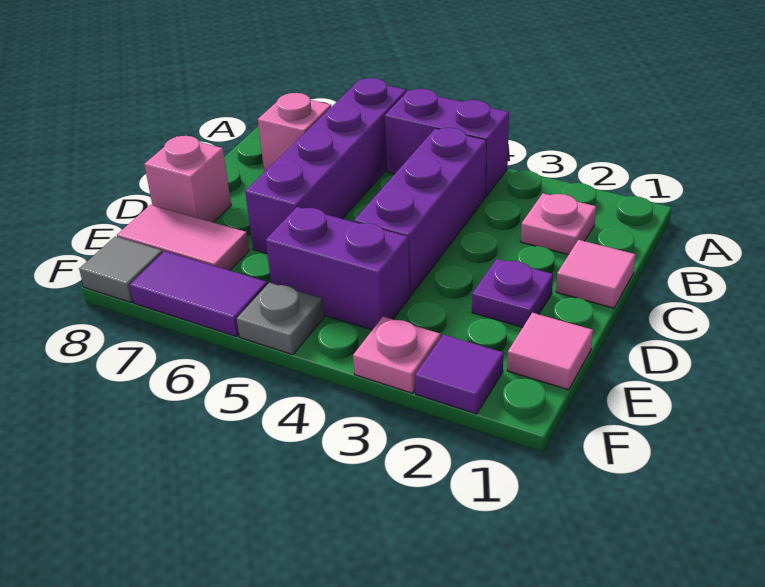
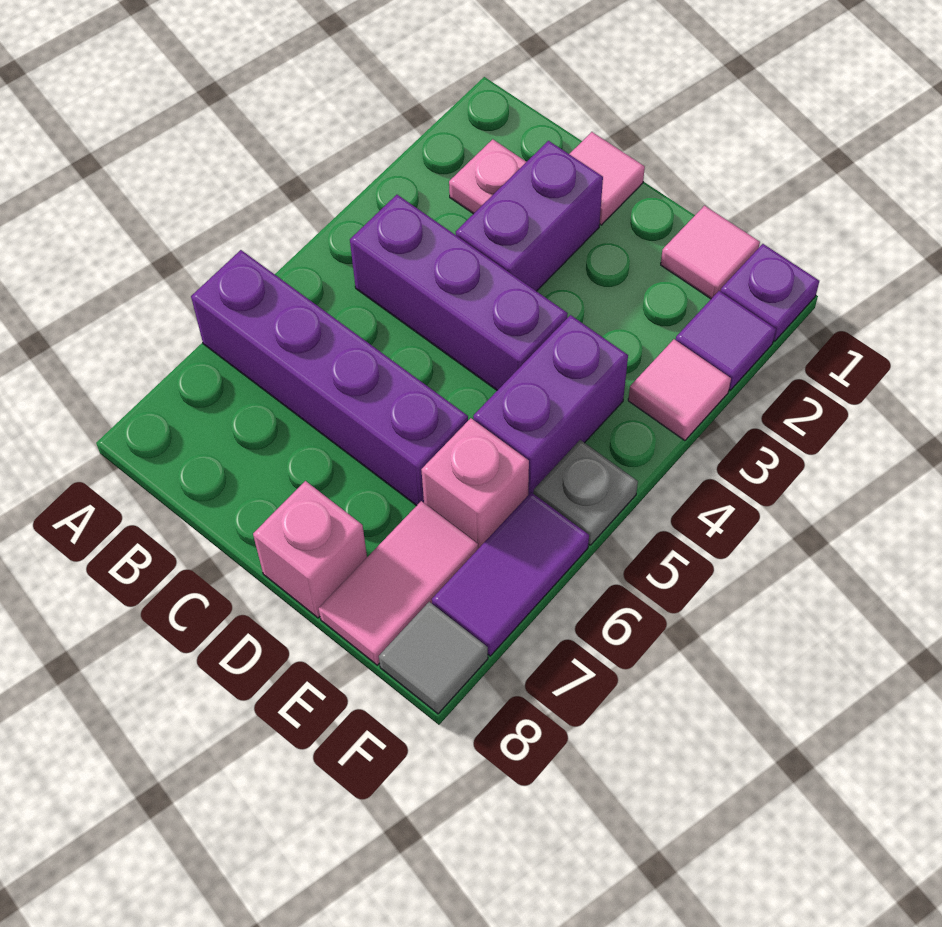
purple 1x2 brick [385,89,509,197] -> purple 1x2 brick moved to [456,141,603,291]
pink 1x1 brick [258,93,331,172] -> pink 1x1 brick moved to [421,418,529,549]
purple 1x1 plate [472,259,553,327] -> purple 1x1 plate moved to [721,244,819,341]
pink 1x1 plate [353,317,441,393] -> pink 1x1 tile [628,339,731,441]

